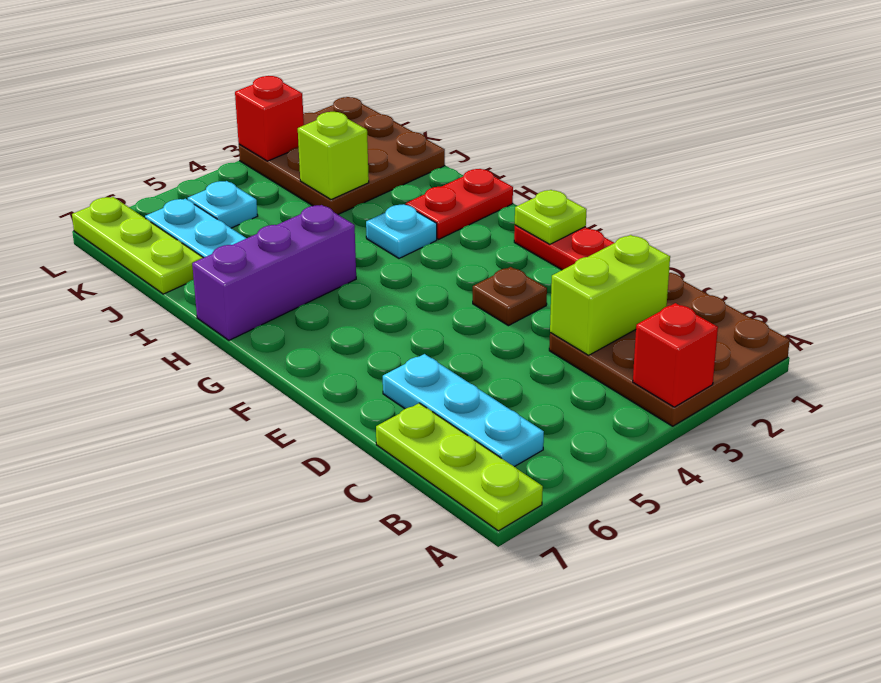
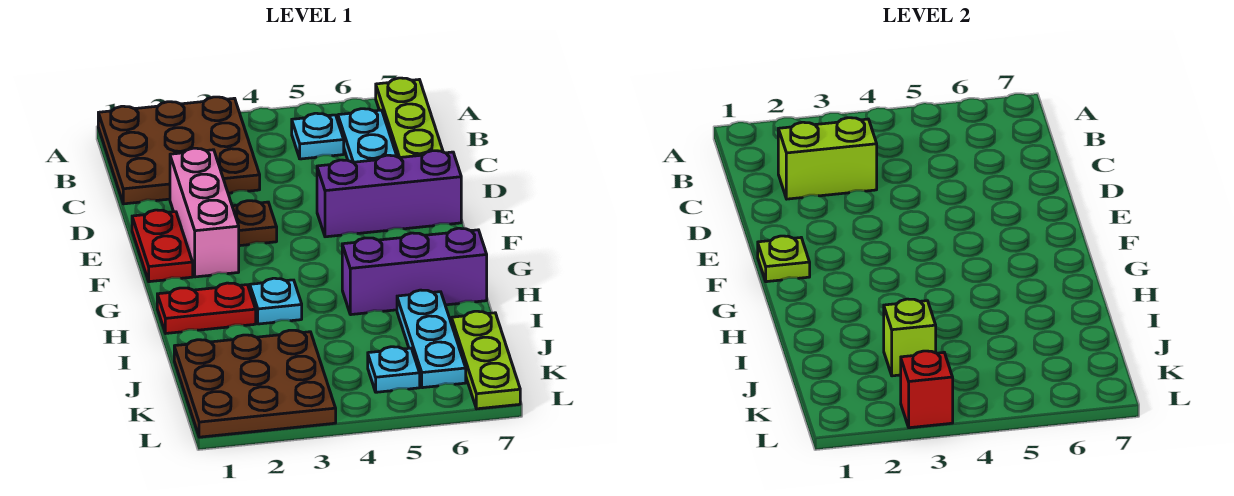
red 1x1 brick [633,303,718,407] -> none
none -> cyan 1x1 plate [292,113,344,159]
none -> pink 1x3 brick [170,148,239,277]
none -> purple 1x3 brick [317,151,461,237]

